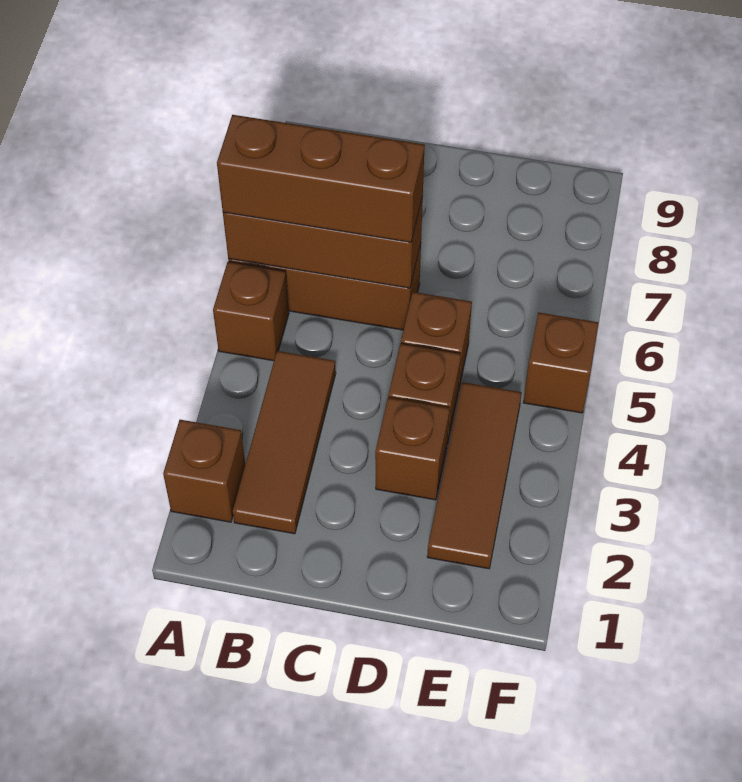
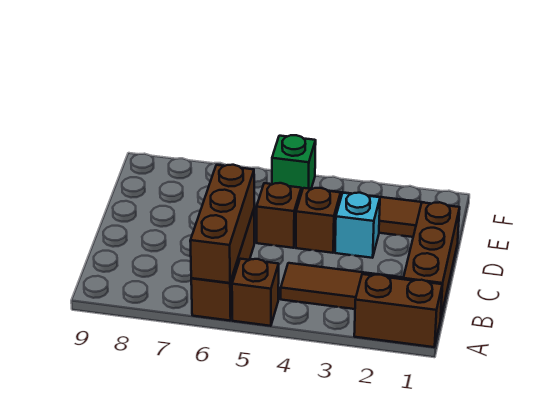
brown 1x1 brick [163,420,245,522] -> brown 1x2 brick [354,274,442,347]
brown 1x3 brick [217,115,425,242] -> brown 1x3 brick moved to [403,202,460,320]
brown 1x1 brick [375,398,450,500] -> cyan 1x1 brick [335,193,380,258]
brown 1x1 brick [523,312,598,413] -> green 1x1 brick [272,135,316,193]

